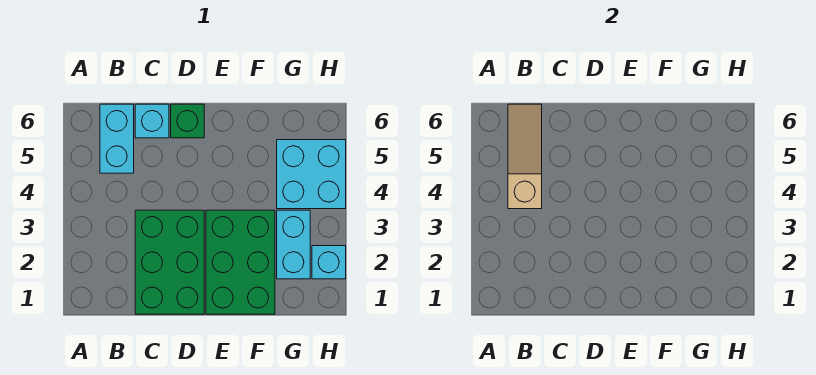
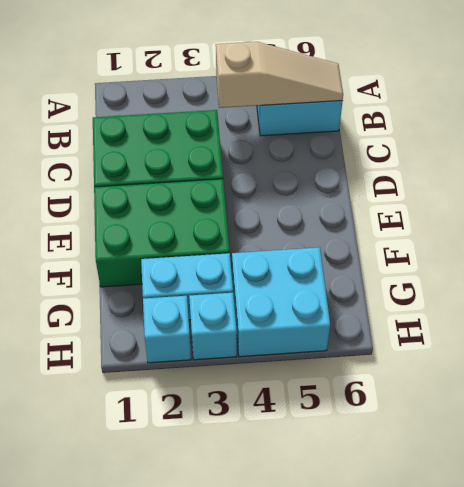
cyan 1x1 brick [135,104,169,138] -> cyan 1x1 brick moved to [189,293,237,360]
green 1x1 brick [171,104,204,138] -> none

